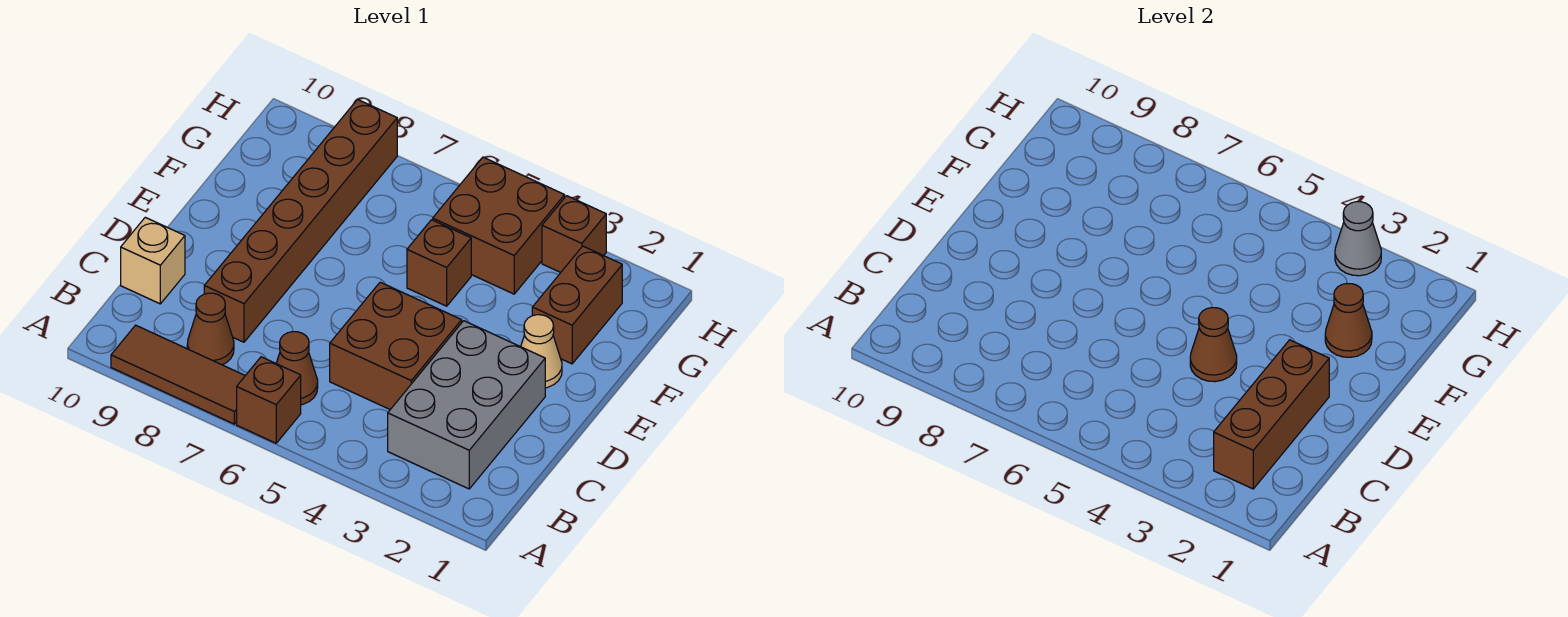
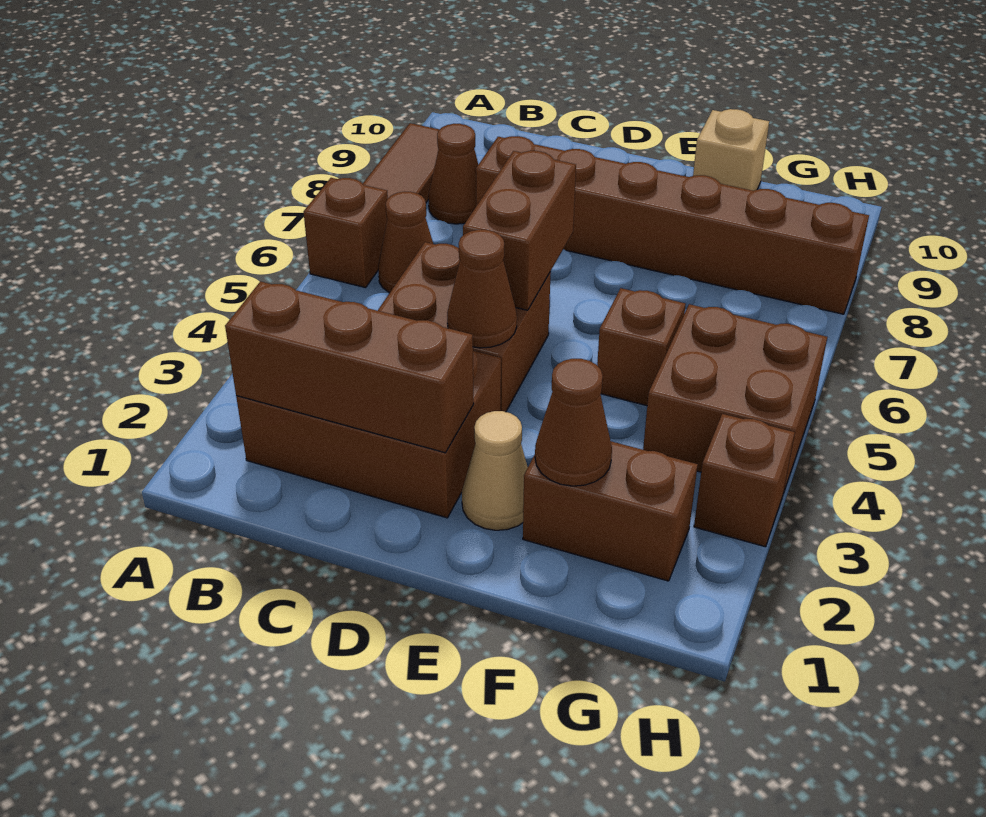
grey 2x3 brick [388,321,545,489] -> brown 2x3 brick [236,351,501,518]
tan 1x1 brick [121,217,185,304] -> tan 1x1 brick moved to [693,109,769,191]
none -> brown 1x2 brick [463,151,576,310]
grey 1x1 cone [1335,202,1381,276] -> none

